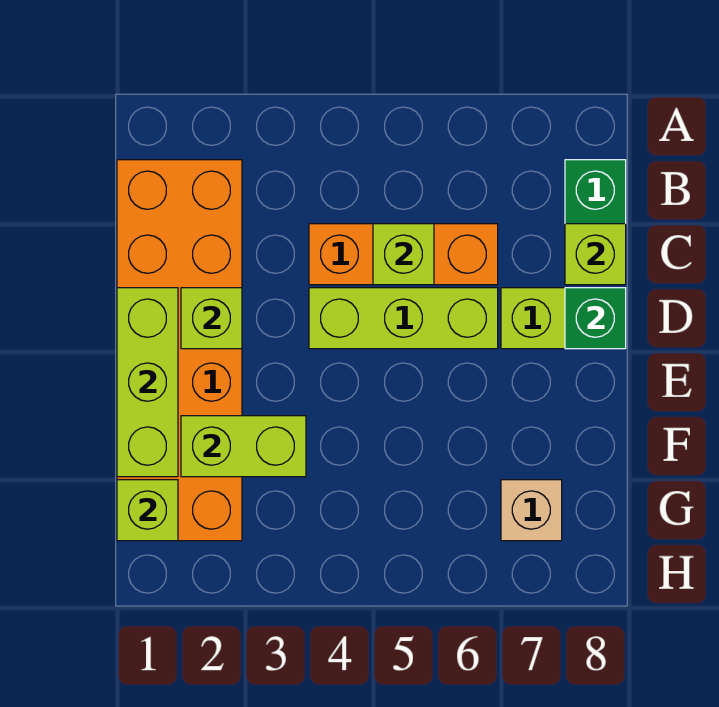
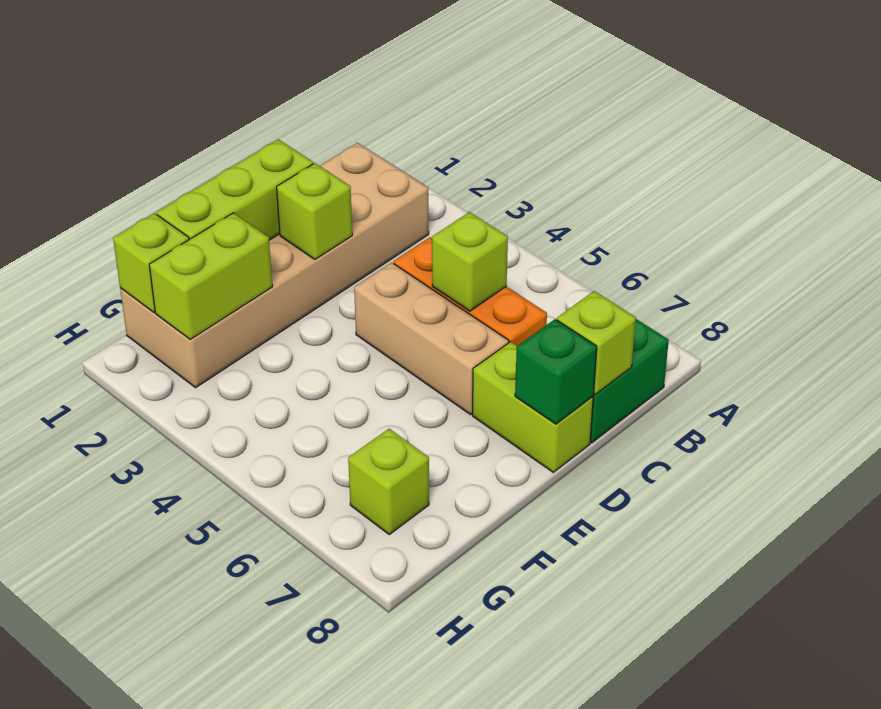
orange 2x6 brick [117,160,242,541] -> tan 2x6 brick [120,143,429,388]
lime 1x3 brick [309,288,498,349] -> tan 1x3 brick [354,263,509,415]
lime 1x2 brick [181,416,306,477] -> lime 1x2 brick turned to [149,213,272,340]
tan 1x1 brick [501,480,562,541] -> lime 1x1 brick [348,429,429,534]

